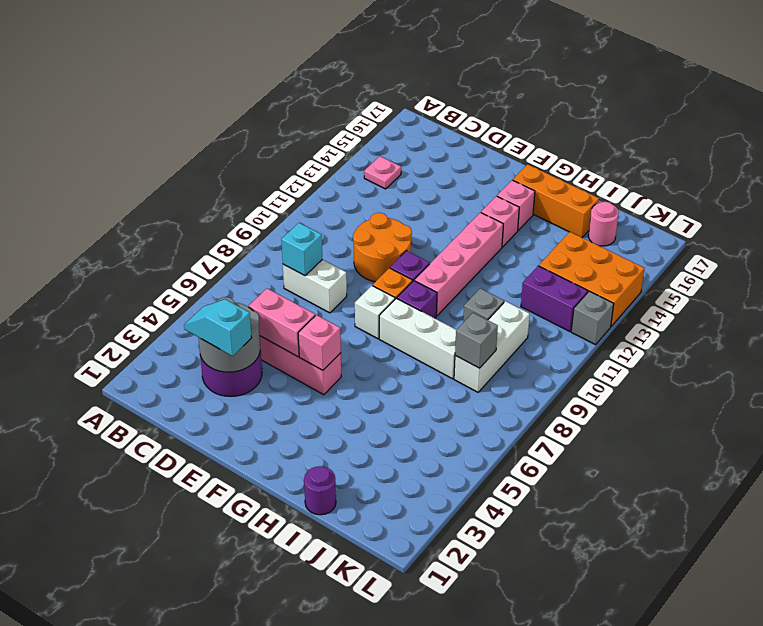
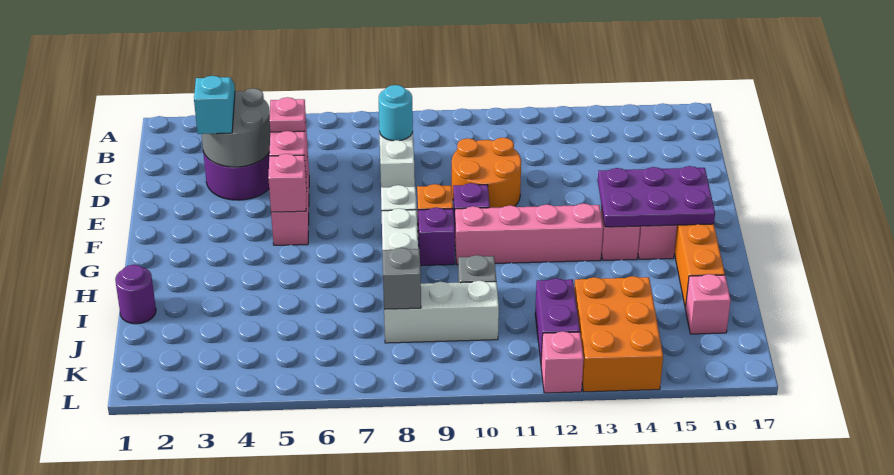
pink 1x1 plate [364,156,401,189] -> pink 1x1 plate moved to [270,97,305,132]
cyan 1x1 brick [281,223,322,276] -> cyan 1x1 round brick [379,85,413,141]
none -> purple 2x3 plate [598,166,715,227]
pink 1x1 round brick [588,202,619,246] -> pink 1x1 brick [685,274,731,334]
grey 1x1 brick [571,291,614,345] -> pink 1x1 brick [541,331,584,393]

